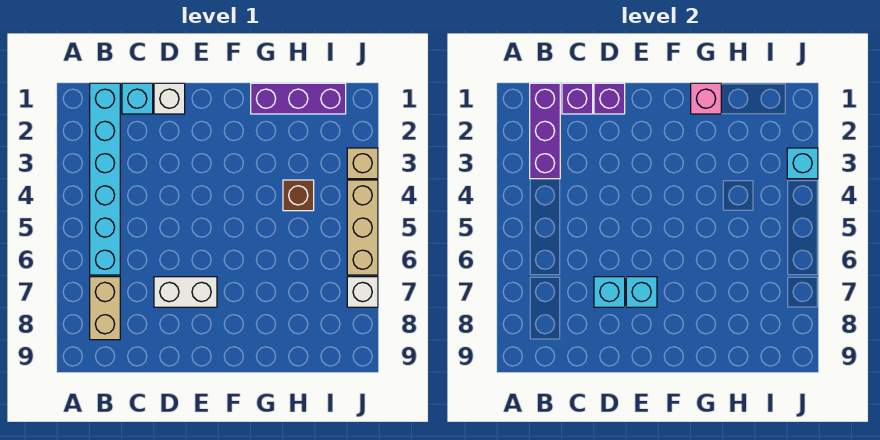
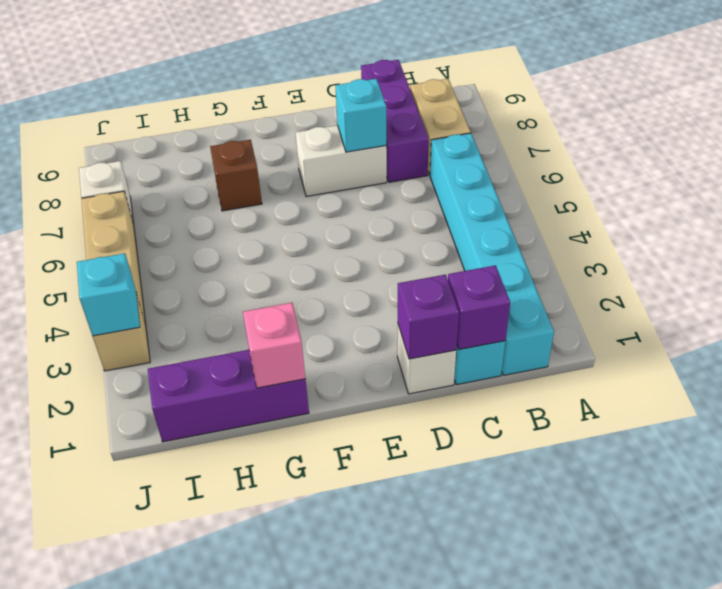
purple 1x3 brick [530,83,560,179] -> purple 1x3 brick moved to [361,60,429,182]
cyan 1x1 brick [626,277,657,307] -> none
brown 1x1 brick [283,180,314,211] -> brown 1x1 brick moved to [210,140,262,211]

